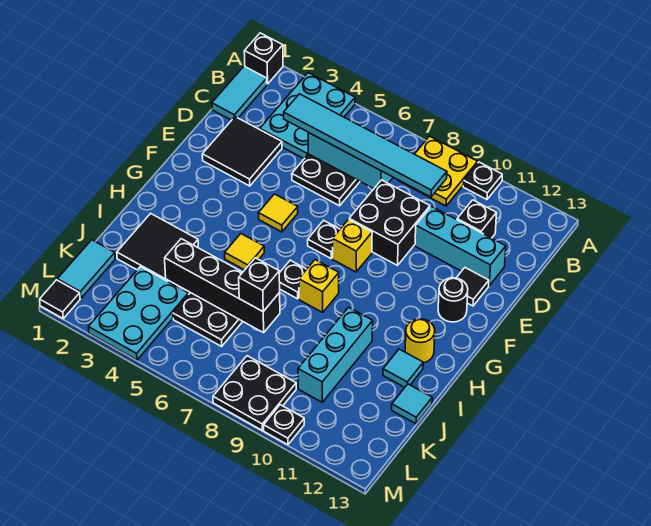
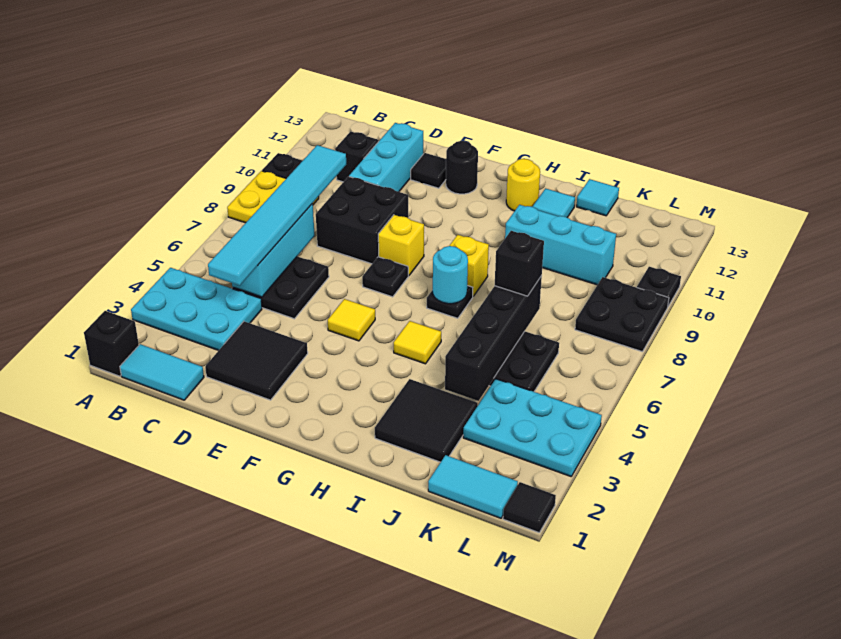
none -> cyan 1x1 round brick [433,246,468,304]

